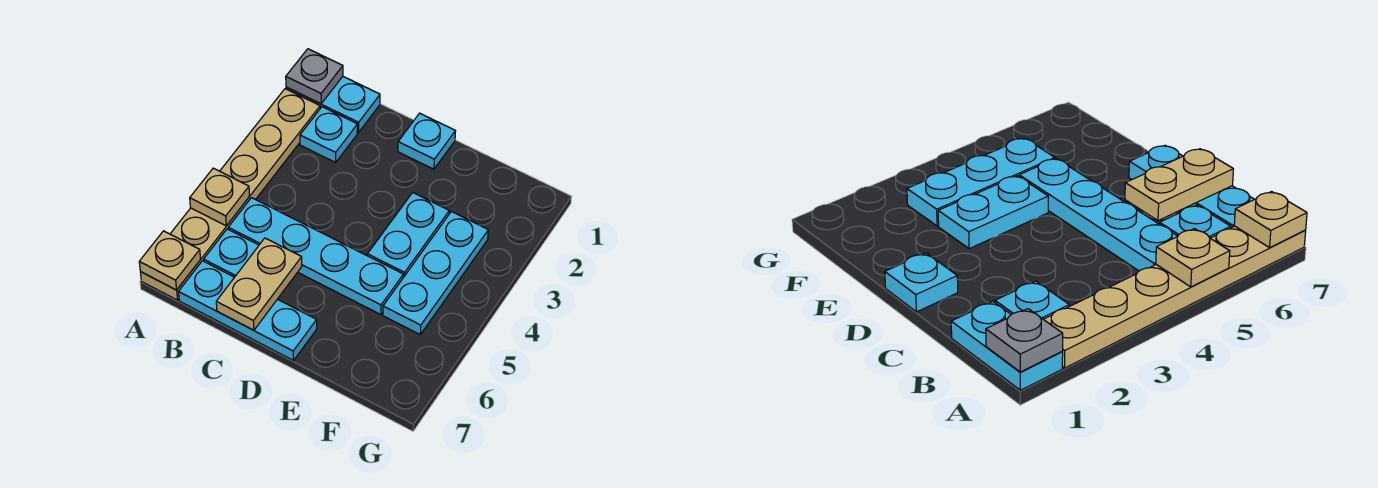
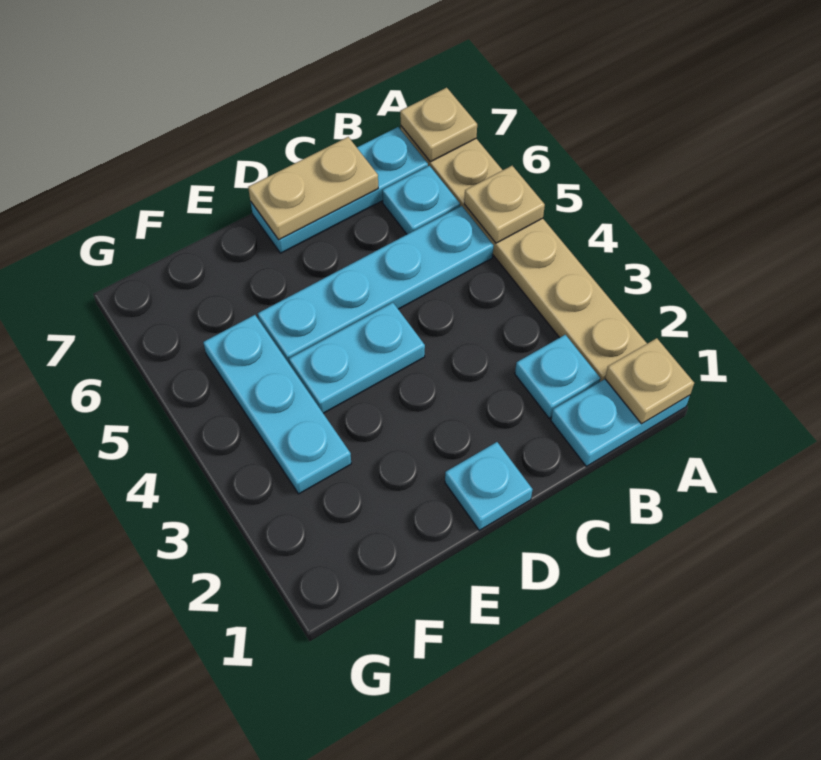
grey 1x1 plate [286,49,343,104] -> tan 1x1 plate [605,338,694,424]
tan 1x2 plate [216,238,302,330] -> tan 1x2 plate turned to [248,137,378,240]
cyan 1x2 plate [367,193,449,277] -> cyan 1x2 plate turned to [289,303,425,413]

